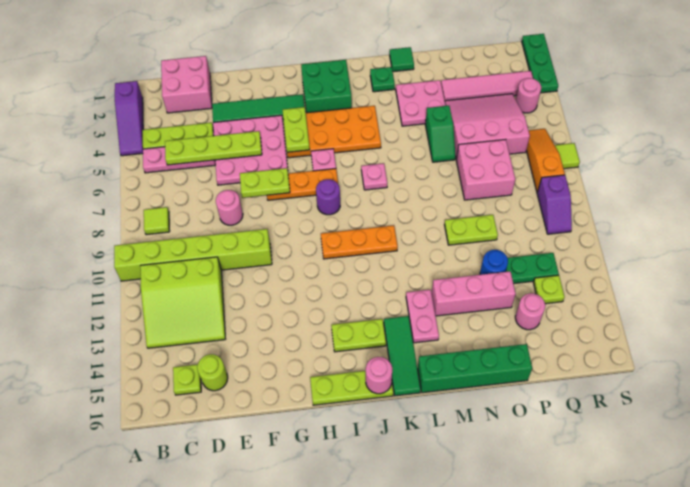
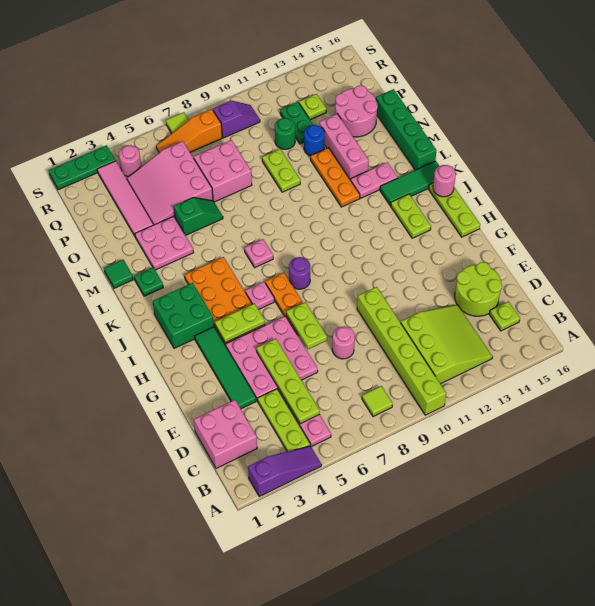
lime 1x1 round brick [197,354,228,391] -> lime 2x2 round brick [455,262,502,316]
orange 1x3 plate [321,226,398,259] -> orange 1x3 plate moved to [311,148,360,207]
none -> green 1x1 round brick [275,118,295,149]
pink 1x1 round brick [515,293,545,330] -> pink 2x2 round brick [335,85,378,137]

